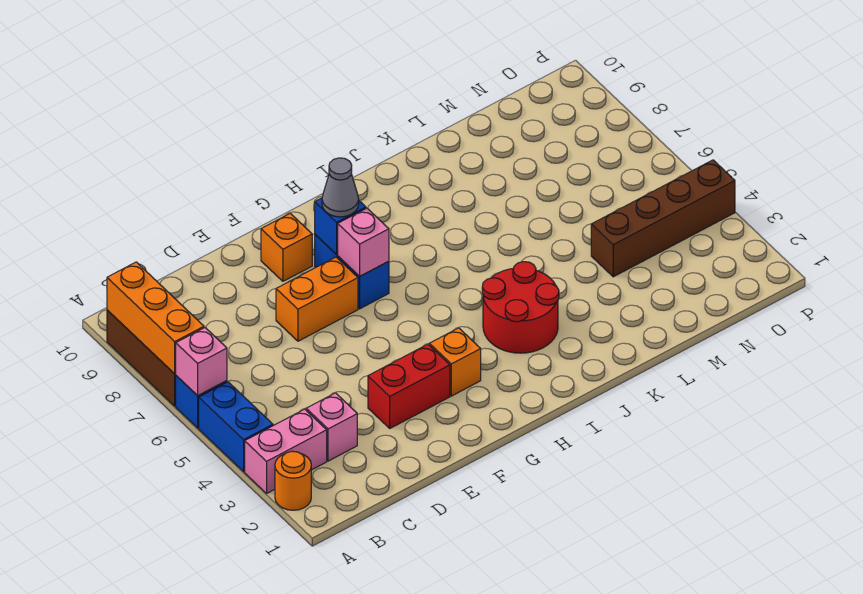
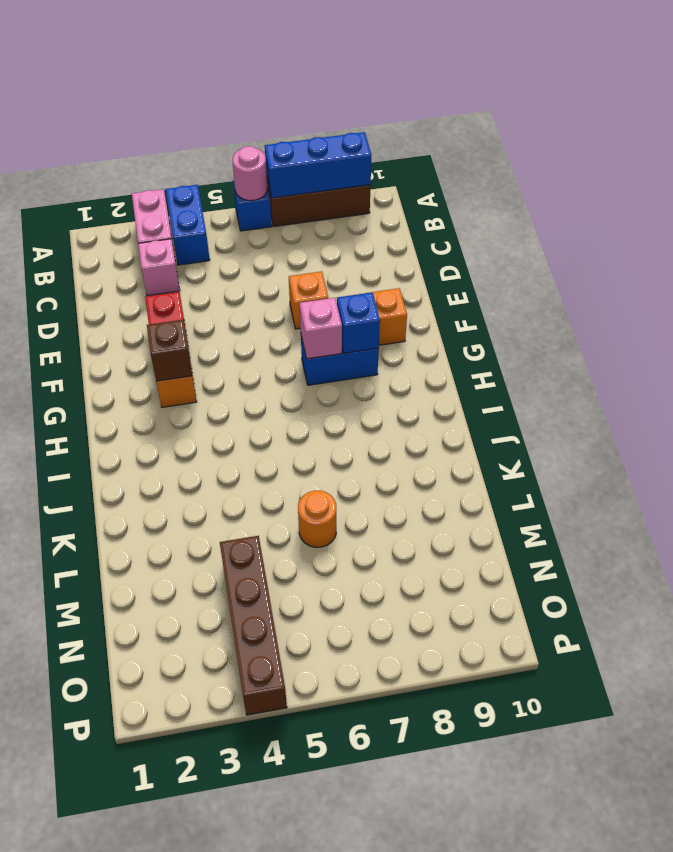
orange 1x1 round brick [275,451,311,510] -> orange 1x1 round brick moved to [298,491,336,547]
blue 1x2 brick [199,382,273,472] -> blue 1x2 brick turned to [166,185,210,265]
pink 1x1 brick [176,328,227,396] -> pink 1x1 round brick [233,146,267,201]
orange 1x3 brick [107,262,204,374] -> blue 1x3 brick [265,132,371,198]
orange 1x2 brick [276,257,358,341] -> orange 1x1 brick [289,271,328,329]
none -> brown 1x1 brick [147,320,192,381]
grey 1x1 cone [322,158,359,217] -> none
red 2x2 round brick [482,262,559,353] -> none

